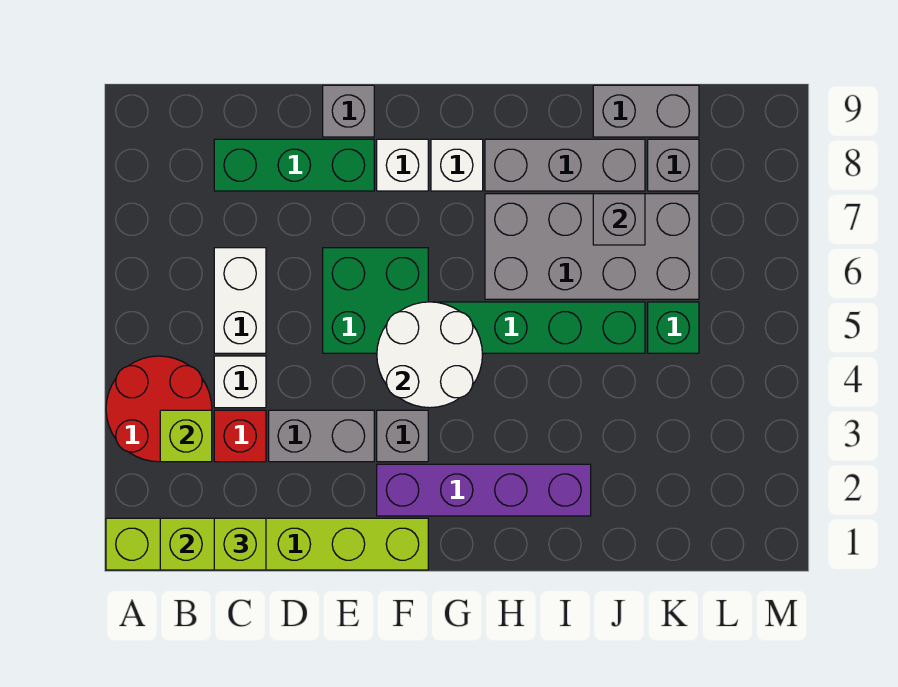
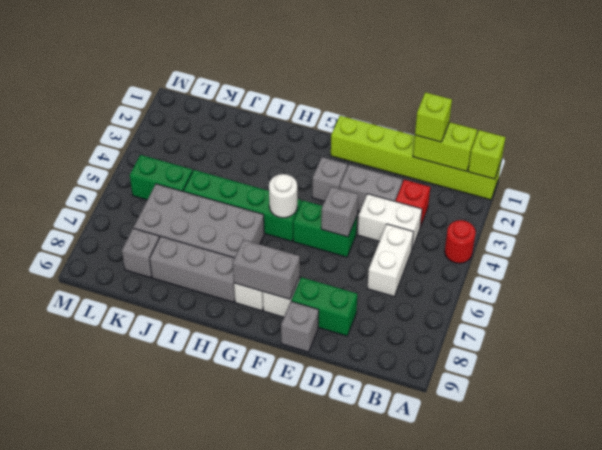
red 2x2 round brick [106,356,212,462] -> red 1x1 round brick [445,220,476,263]
lime 1x1 brick [160,410,212,462] -> lime 1x1 brick moved to [468,130,506,179]
white 1x1 brick [214,356,266,408] -> white 1x2 brick [358,194,422,249]
green 1x3 brick [214,139,374,191] -> green 1x2 brick [291,277,357,336]
green 2x2 brick [323,248,428,353] -> green 1x2 brick [293,201,357,257]
purple 1x4 brick [377,464,591,516] -> none
white 2x2 round brick [377,302,482,408] -> white 1x1 round brick [269,174,297,218]
grey 1x1 brick [593,194,645,245] -> grey 1x1 brick moved to [321,187,358,237]
grey 1x2 brick [593,85,699,137] -> grey 1x2 brick moved to [233,240,300,299]
green 1x1 brick [648,302,699,353] -> green 1x2 brick [130,155,193,200]

